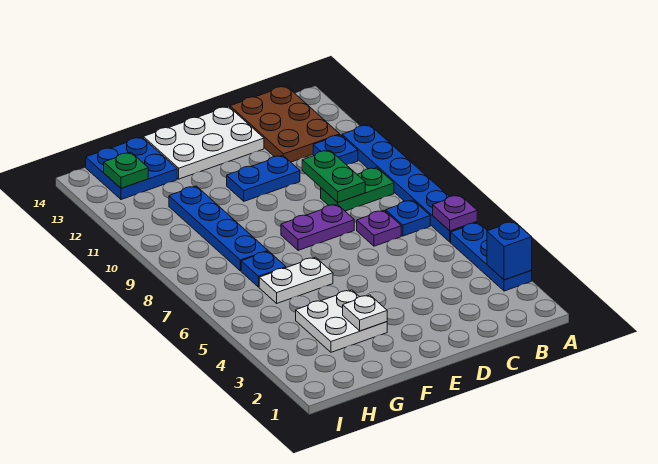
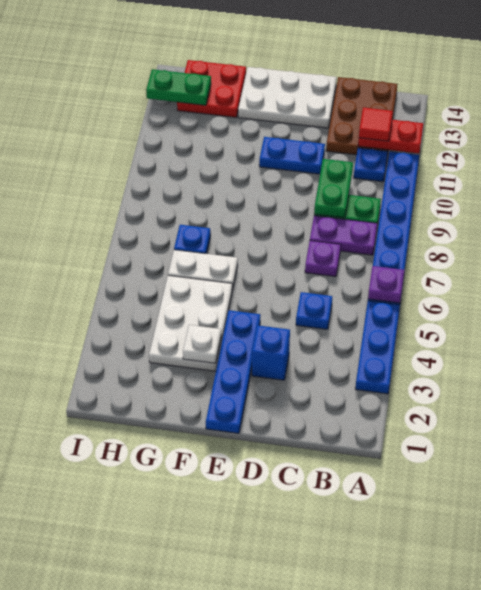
blue 1x1 brick [487,221,532,280] -> blue 1x1 brick moved to [252,325,290,380]
none -> red 1x2 plate [358,119,423,153]
blue 1x1 plate [386,200,430,236] -> blue 1x1 plate moved to [296,292,332,329]
none -> red 1x1 tile [359,107,393,141]
purple 1x2 plate [281,204,354,250] -> purple 1x2 plate moved to [310,216,377,255]
white 2x2 plate [296,290,387,352] -> white 2x3 plate [149,275,232,371]
blue 1x4 plate [169,186,268,271] -> blue 1x4 plate moved to [206,310,261,433]
blue 2x2 plate [86,137,177,200] -> red 2x2 plate [177,60,246,117]
green 1x1 plate [104,152,148,188] -> green 1x2 plate [146,69,211,105]

